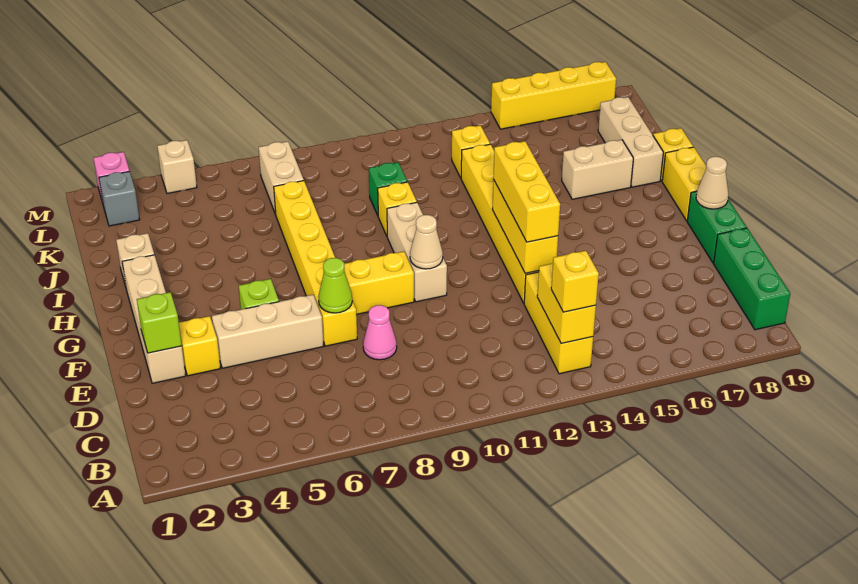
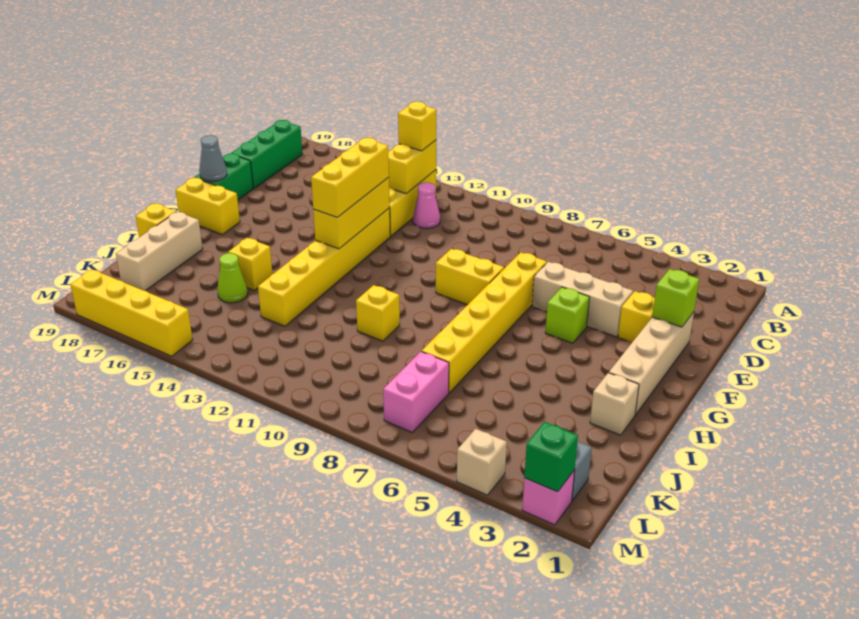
pink 1x1 cone [363,305,397,360] -> pink 1x1 cone moved to [413,182,440,229]
lime 1x1 cone [318,258,352,313] -> lime 1x1 cone moved to [217,253,248,303]
tan 1x3 brick [387,202,447,302] -> none
tan 1x1 cone [410,215,443,269] -> none
tan 1x1 cone [696,157,728,209] -> grey 1x1 cone [199,135,227,182]
yellow 1x2 brick [662,147,706,221] -> yellow 1x2 brick turned to [176,178,240,235]
tan 1x2 brick [562,140,633,199] -> none
green 1x1 brick [369,162,407,215] -> green 1x1 brick moved to [524,422,578,492]
tan 1x2 brick [259,142,304,214] -> pink 1x2 brick [383,352,449,432]
yellow 1x1 brick [452,125,490,178] -> yellow 1x1 brick moved to [228,238,273,290]

